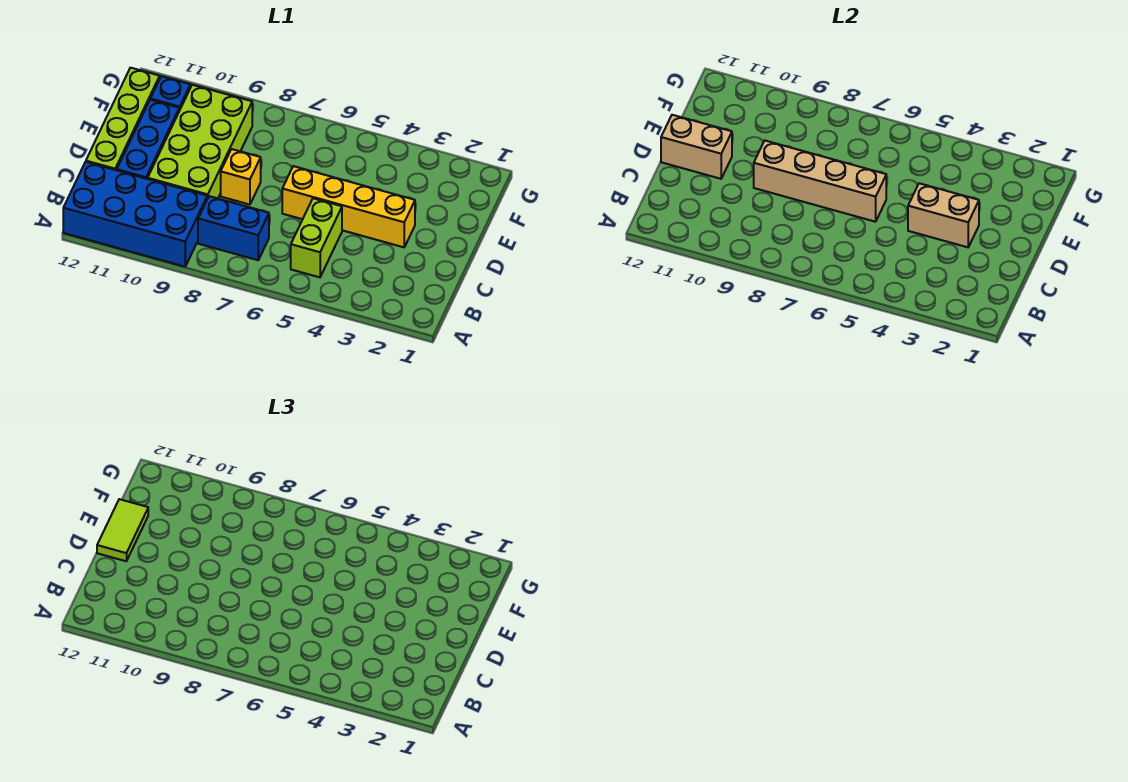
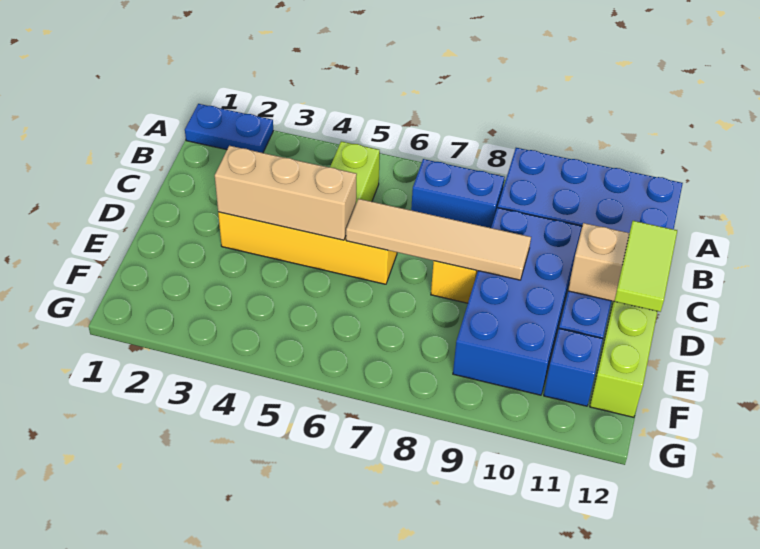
none -> blue 1x2 plate [185,104,273,153]
lime 2x4 brick [148,85,252,199] -> blue 2x4 brick [453,208,582,395]
tan 1x2 brick [908,183,979,247] -> tan 1x3 brick [215,146,357,240]
tan 1x4 brick [754,141,886,222] -> tan 1x4 tile [346,199,531,280]

